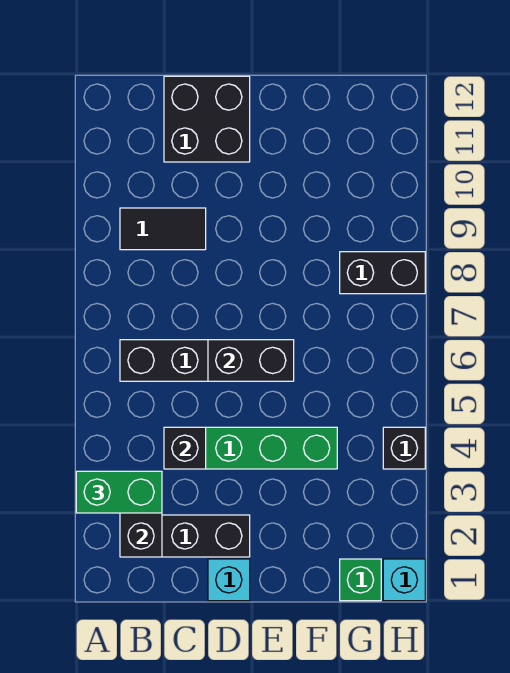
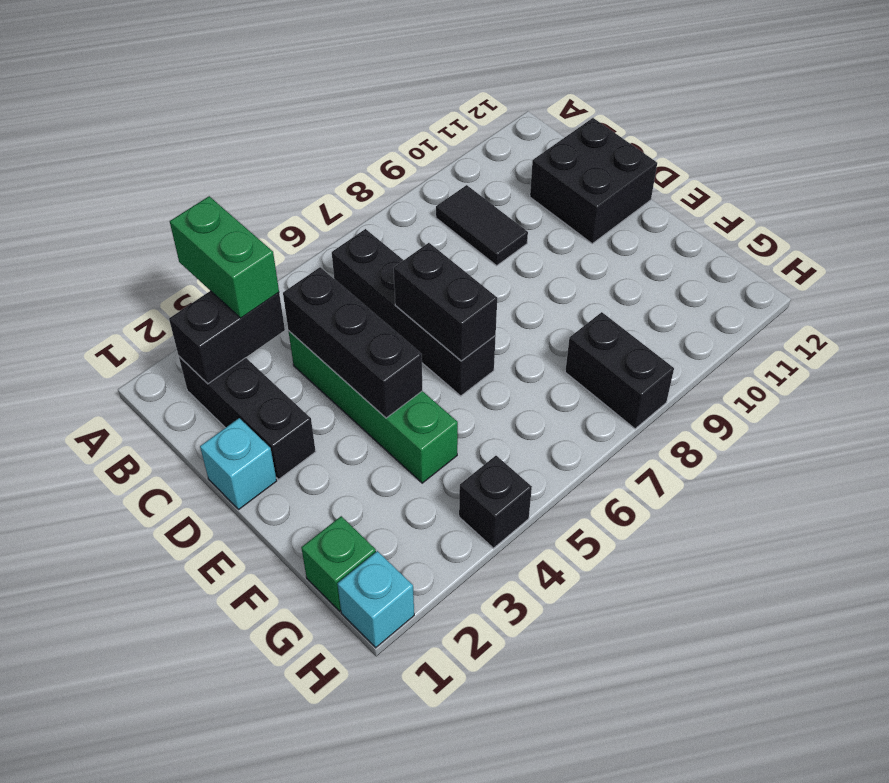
black 1x1 brick [164,427,206,469] -> black 1x3 brick [283,267,422,418]

